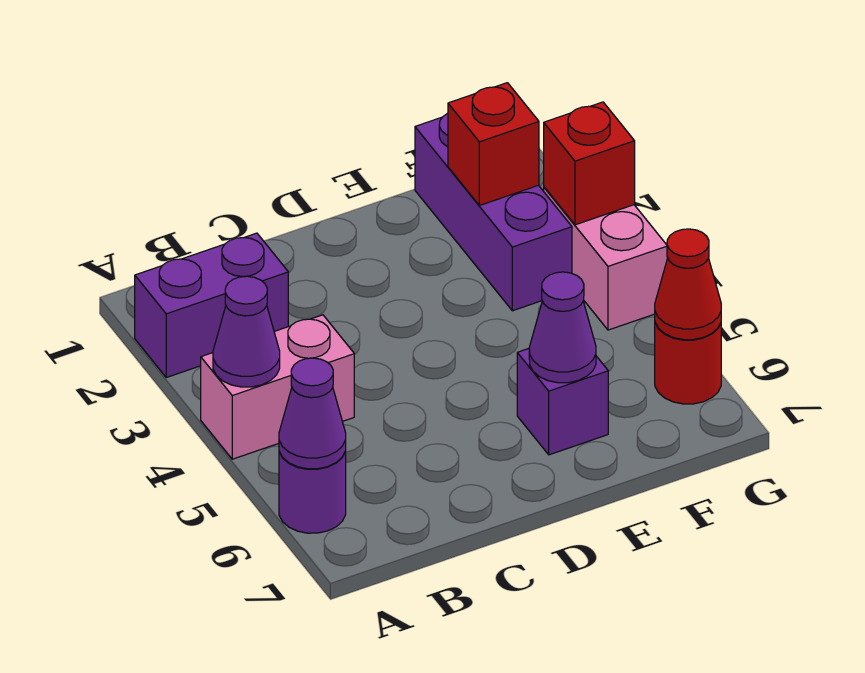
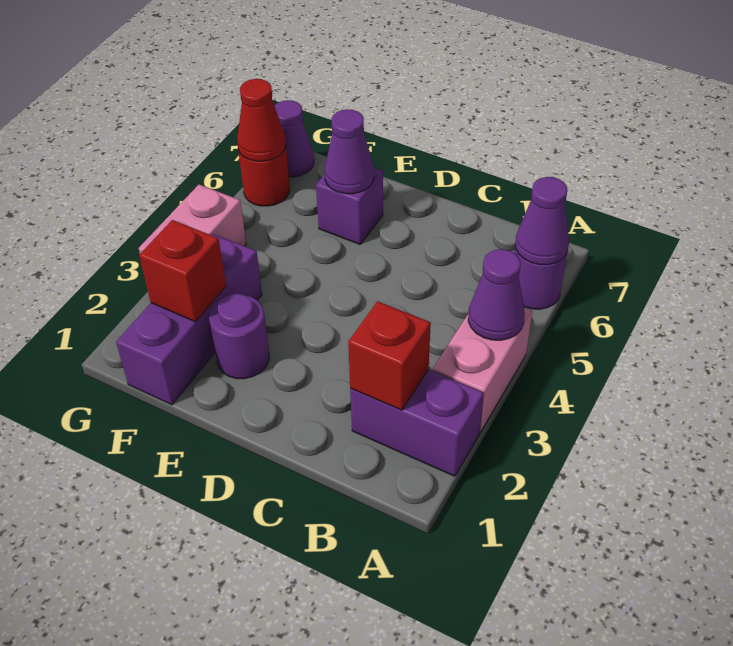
pink 1x2 brick [201,315,354,459] -> pink 1x2 brick turned to [432,308,532,432]
none -> purple 1x1 round brick [209,294,269,379]
red 1x1 brick [544,102,635,225] -> red 1x1 brick moved to [348,301,431,410]
none -> purple 1x1 cone [274,100,314,177]

